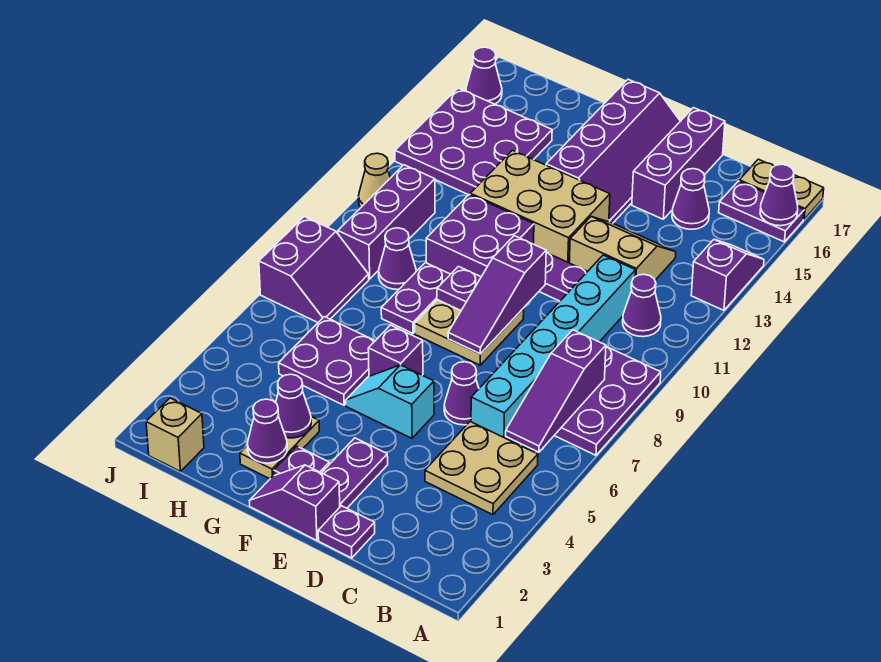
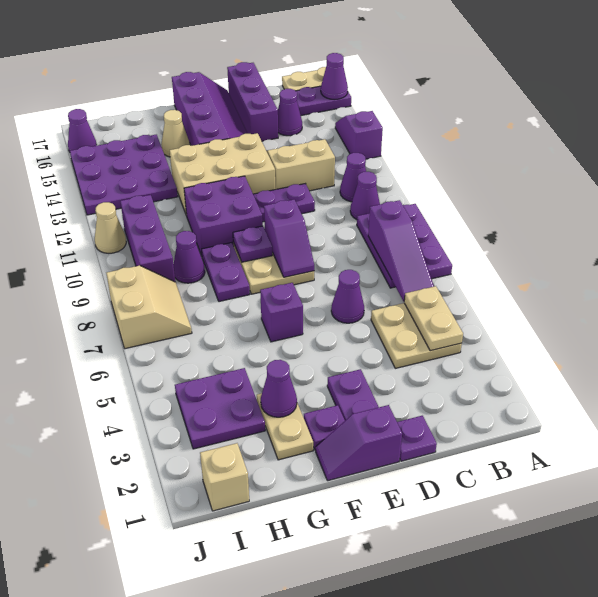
none -> tan 1x2 plate [404,286,463,351]
cyan 1x6 brick [471,255,635,440] -> none
cyan 1x2 slope [346,365,434,438] -> none
purple 1x3 slope [448,236,546,354] -> purple 1x2 slope [264,199,314,277]
purple 1x1 cone [247,399,287,463] -> purple 1x1 cone moved to [350,172,380,220]
purple 2x2 plate [279,317,375,405] -> purple 2x2 plate moved to [175,368,265,449]
none -> tan 1x1 cone [161,110,190,157]
purple 2x2 slope [259,217,369,322] -> tan 2x2 slope [106,265,192,349]

